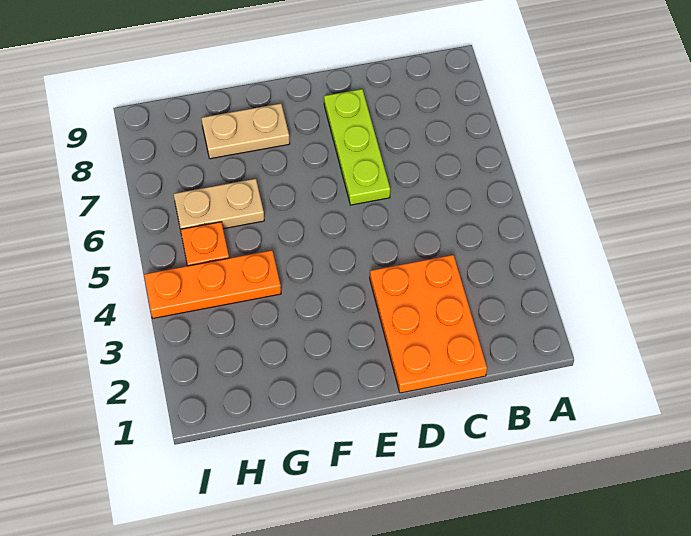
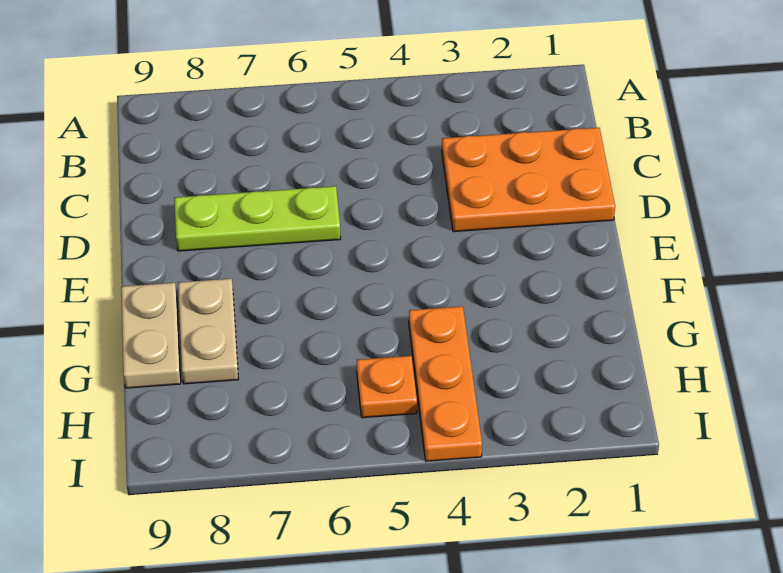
tan 1x2 plate [174,179,264,230] -> tan 1x2 plate moved to [121,283,181,388]

